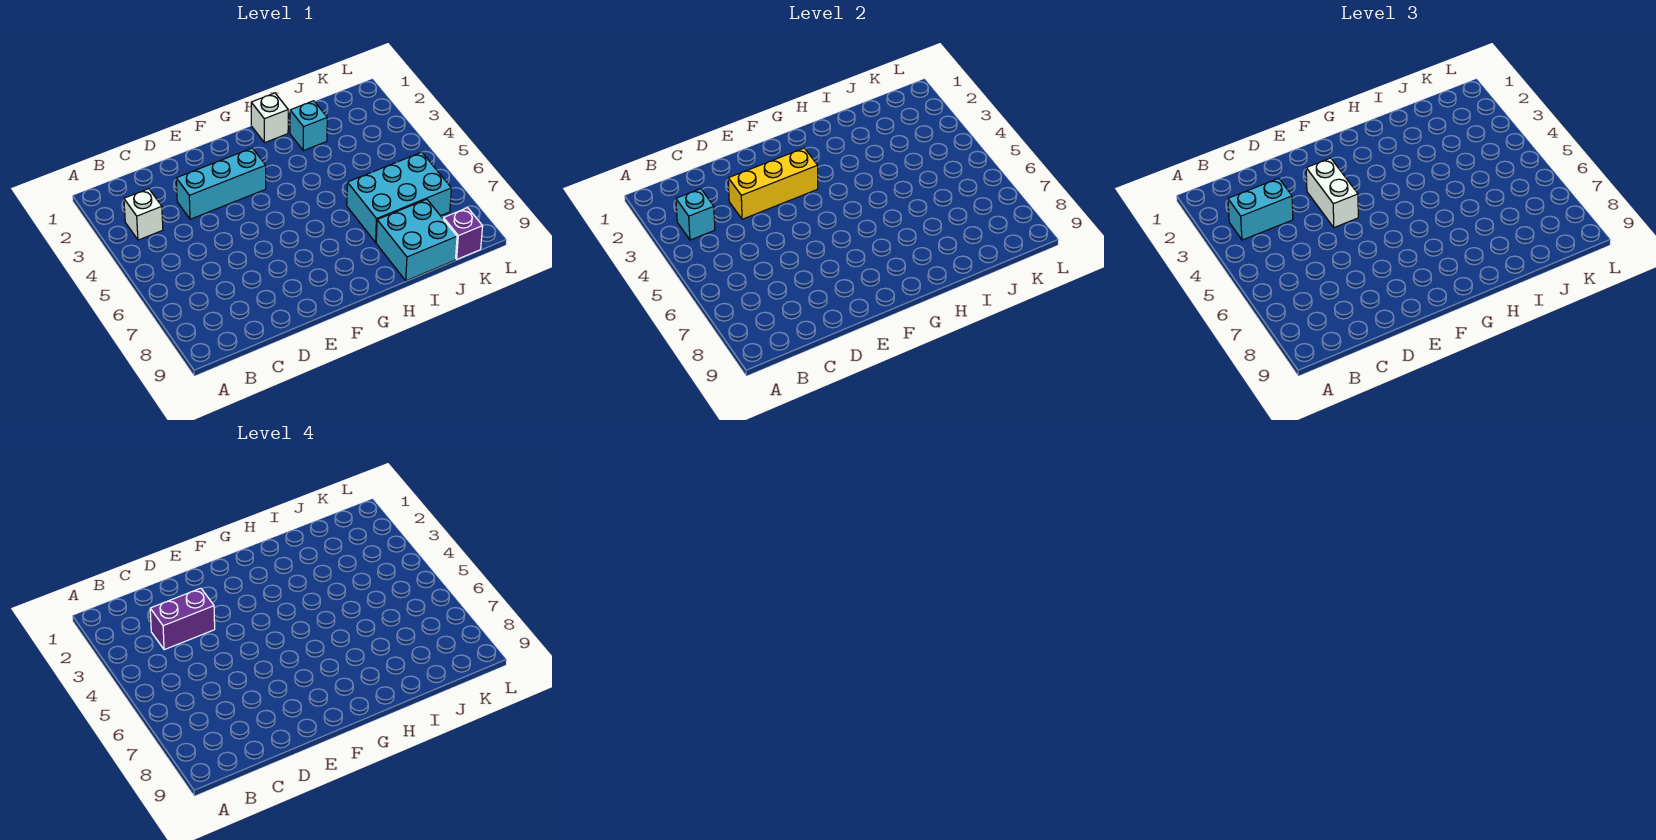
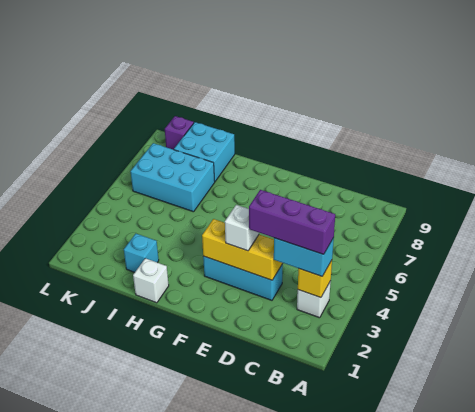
cyan 1x1 brick [676,189,715,240] -> yellow 1x1 brick [298,260,332,298]
purple 1x2 brick [150,588,215,650] -> purple 1x3 brick [249,190,335,254]
white 1x2 brick [1306,158,1358,228] -> white 1x1 brick [225,205,259,251]

